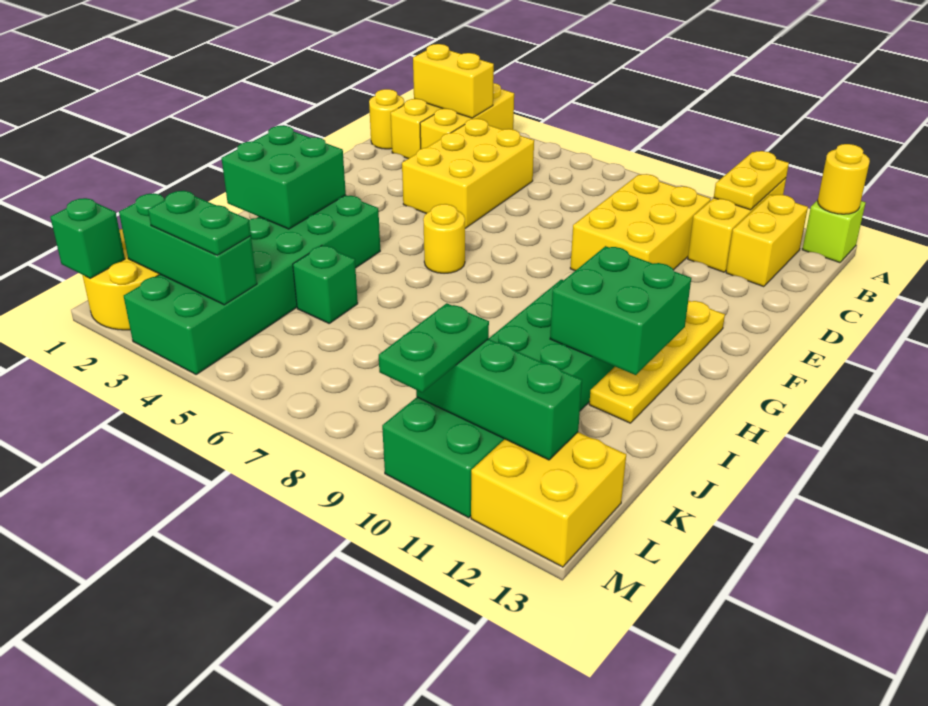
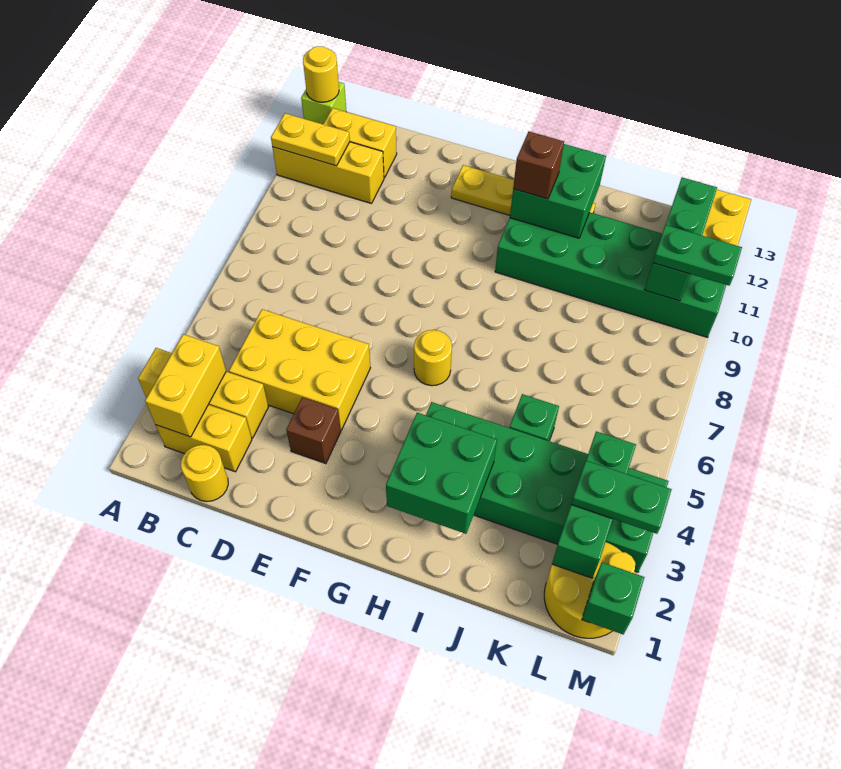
yellow 2x3 brick [570,174,711,271] -> none
none -> brown 1x1 brick [286,397,341,464]
none -> brown 1x1 brick [513,132,564,199]
green 1x2 plate [148,191,251,255] -> green 1x2 plate turned to [571,461,672,534]

